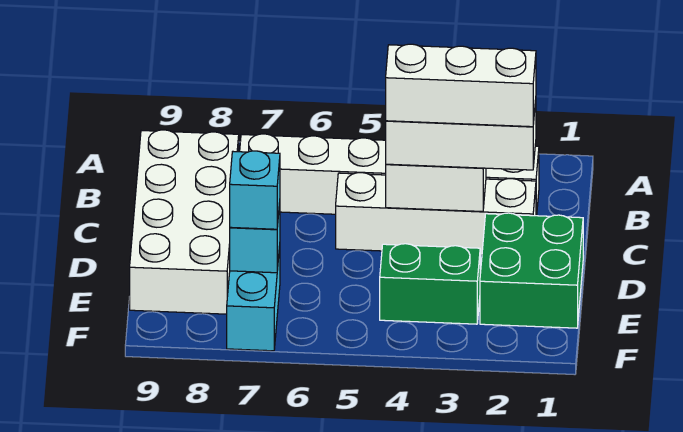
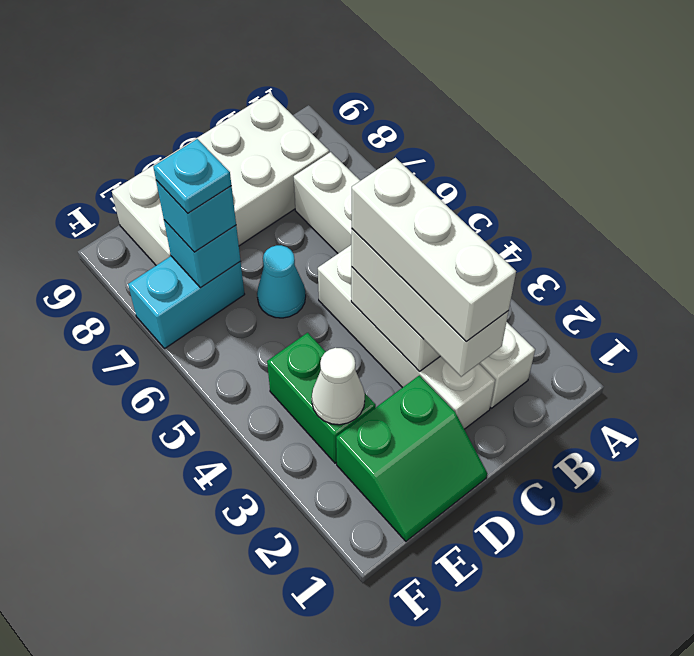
green 2x2 brick [480,213,583,328] -> green 2x2 slope [336,375,487,541]
none -> cyan 1x1 cone [257,245,306,318]
none -> white 1x1 cone [312,348,365,425]
none -> cyan 1x1 plate [153,139,231,213]

